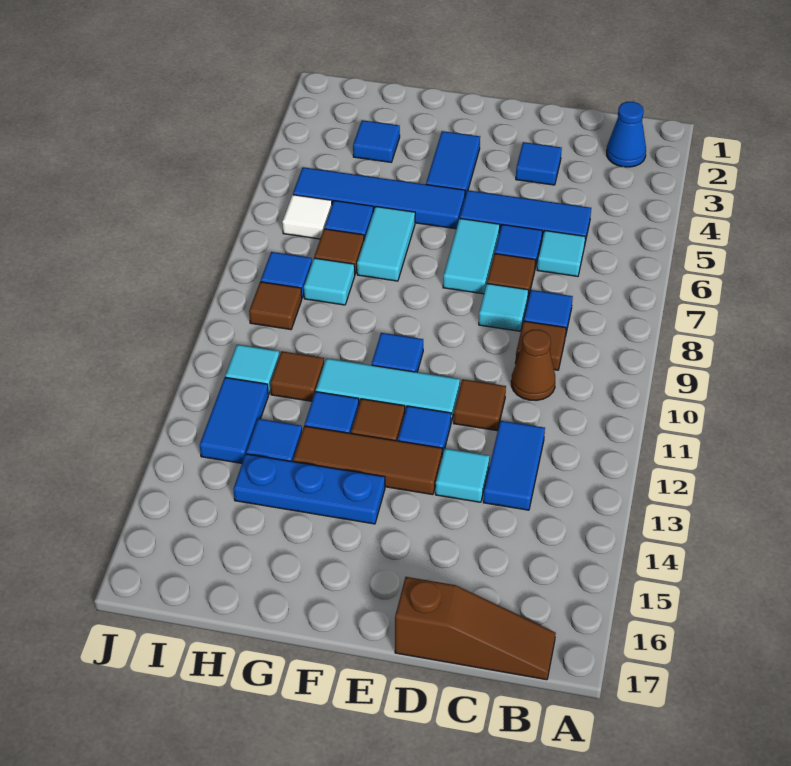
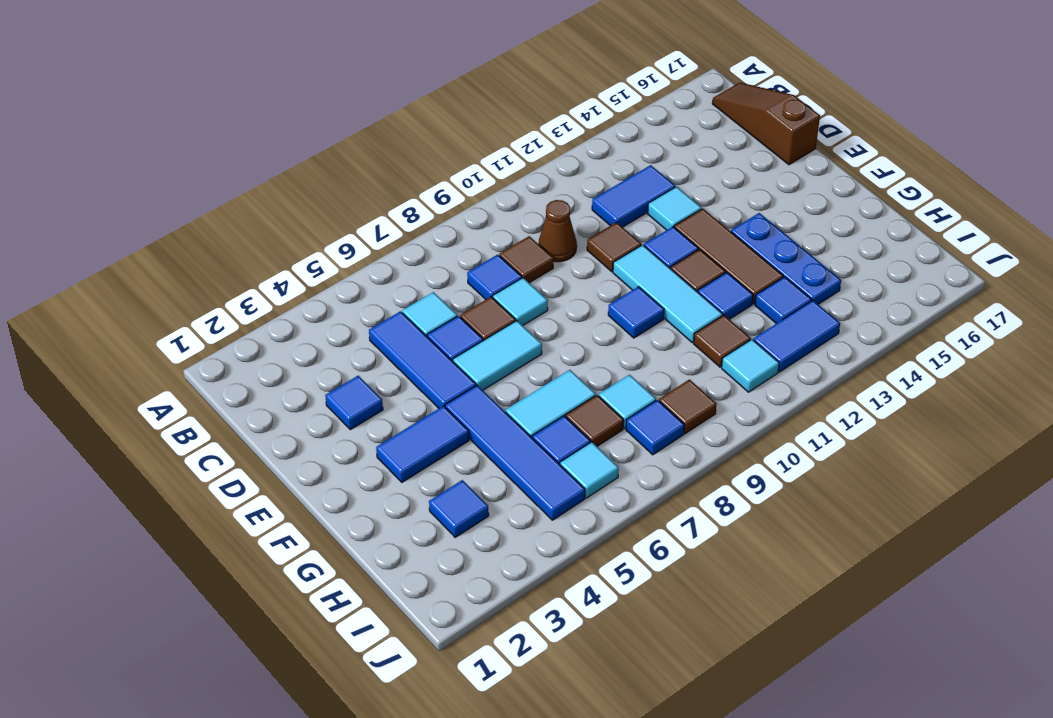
blue 1x1 cone [607,102,646,167] -> none
white 1x1 tile [282,195,332,239] -> cyan 1x1 tile [560,442,619,498]

